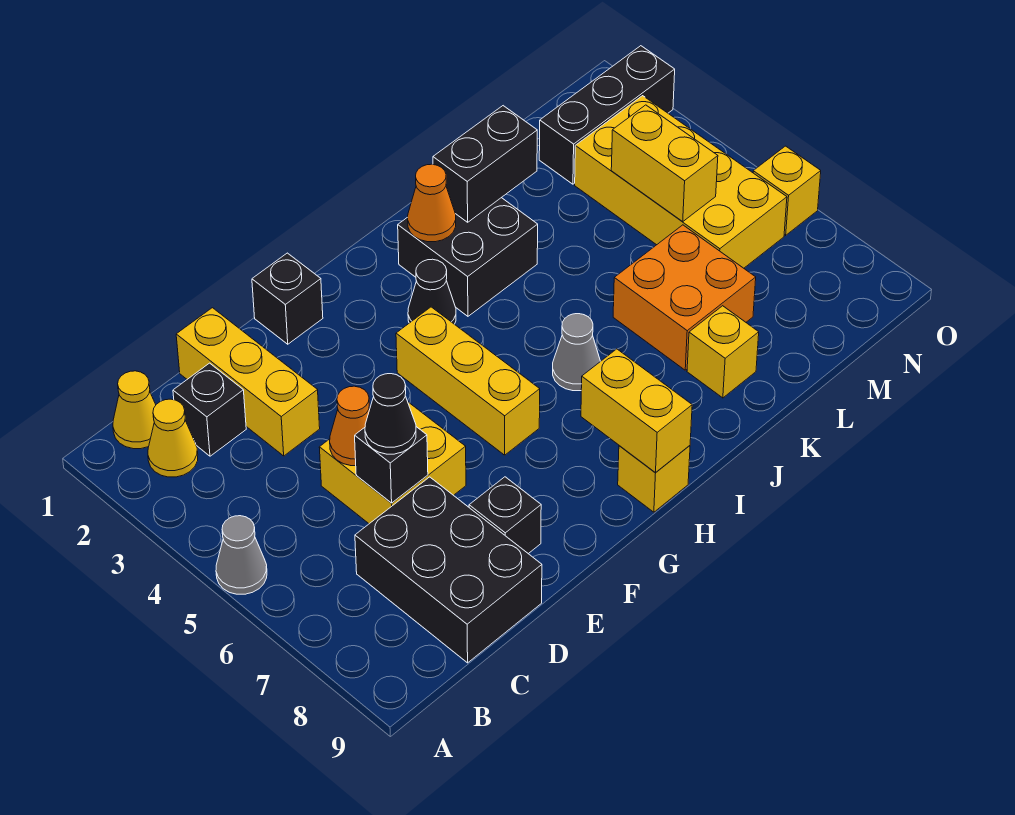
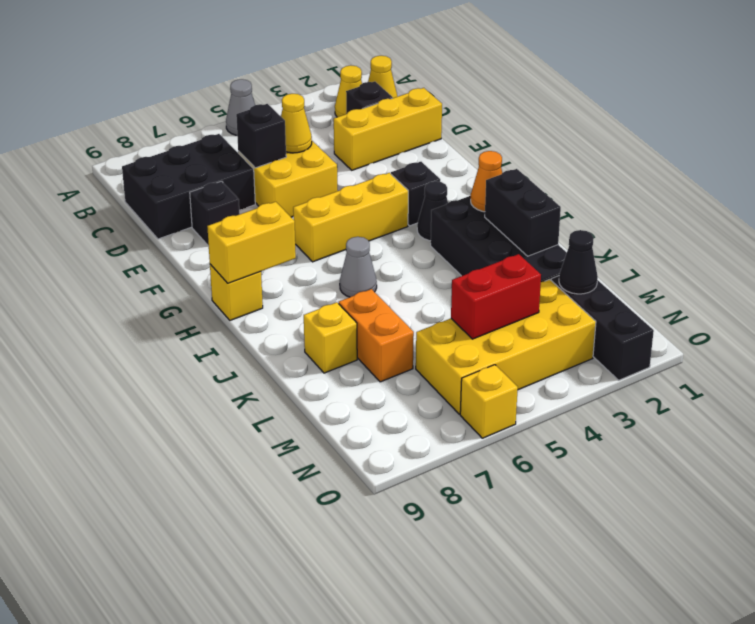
orange 1x1 cone [330,386,370,466] -> yellow 1x1 cone [281,94,312,153]
black 1x1 cone [365,374,416,454] -> black 1x1 cone moved to [559,230,598,294]
black 1x1 brick [252,253,323,344] -> black 1x1 brick moved to [391,162,440,226]
black 2x2 brick [398,198,538,316] -> black 2x4 brick [431,196,567,282]
orange 2x2 brick [613,225,756,370] -> orange 1x2 brick [339,289,414,382]
yellow 1x2 brick [611,105,718,222] -> red 1x2 brick [451,254,541,339]

